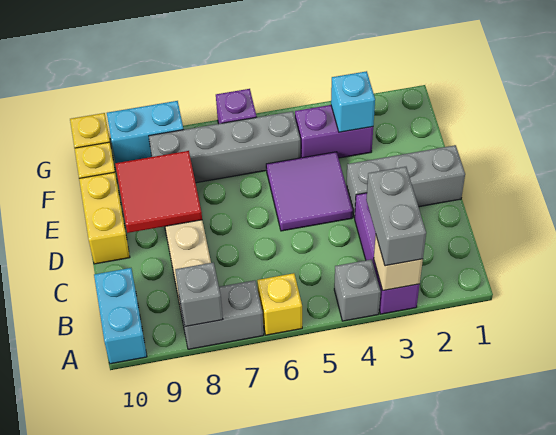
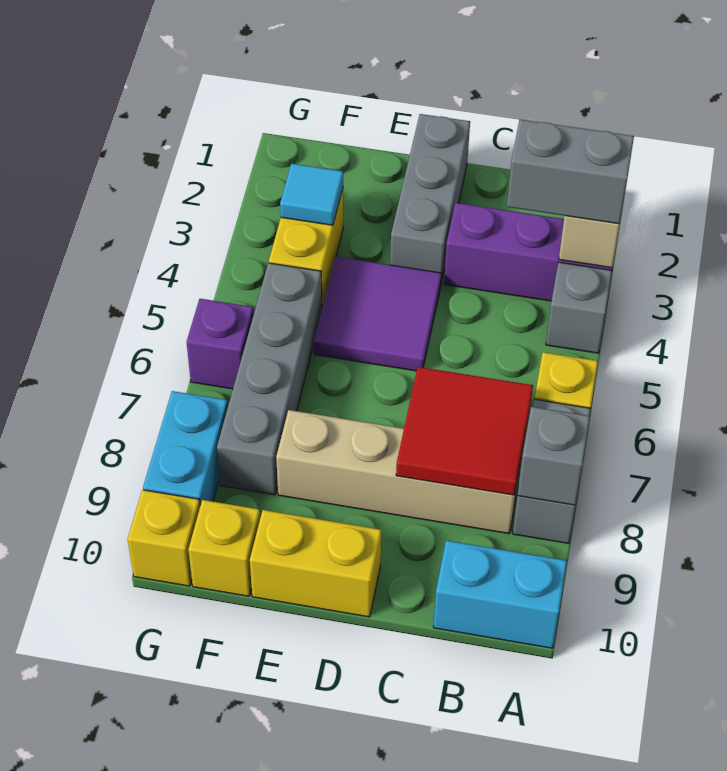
red 2x2 tile [115,151,202,233] -> red 2x2 tile moved to [396,367,533,495]
purple 1x2 brick [295,105,373,158] -> yellow 1x2 brick [269,189,343,307]
cyan 1x1 brick [331,71,375,132] -> cyan 1x1 tile [280,164,343,225]

